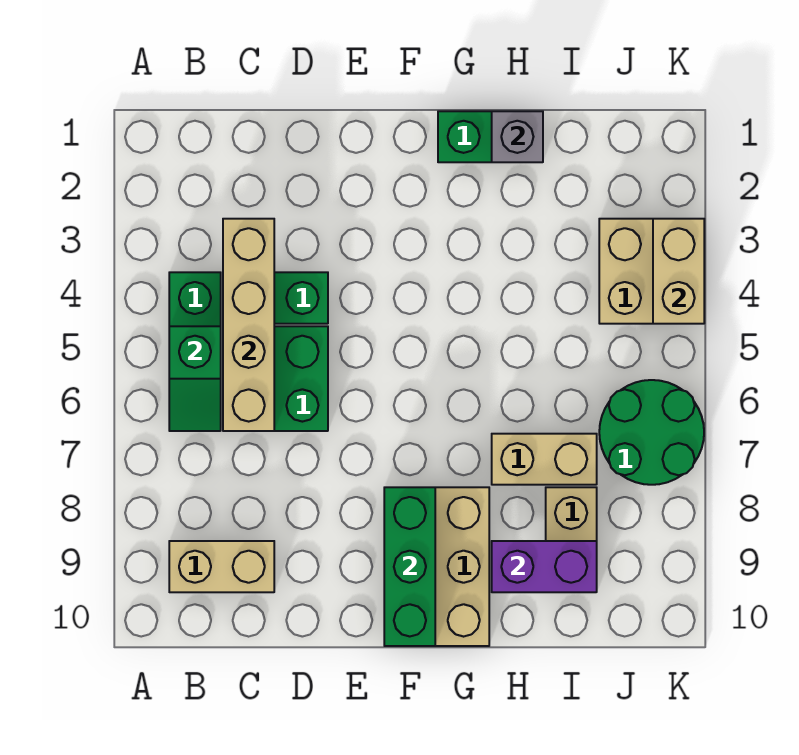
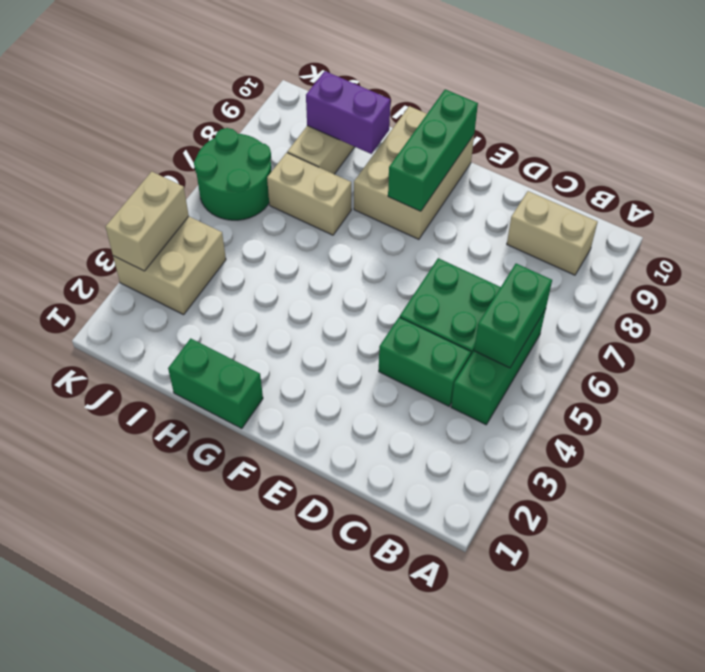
green 1x2 slope [169,326,221,431] -> green 1x2 brick [474,264,552,368]
tan 1x4 brick [223,219,274,431] -> none
grey 1x1 brick [492,111,543,162] -> none

